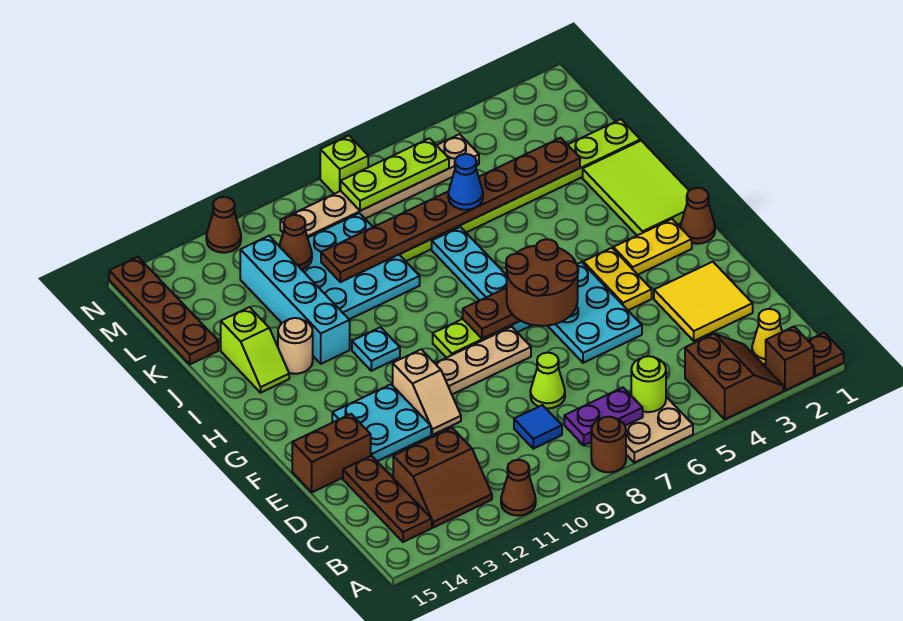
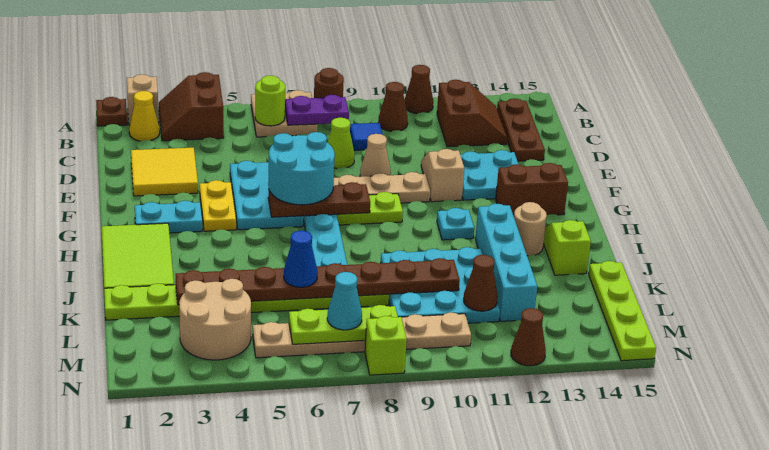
brown 1x1 brick [766,327,814,391] -> tan 1x1 brick [127,74,159,125]
brown 2x2 slope [393,428,492,528] -> brown 2x2 slope turned to [437,80,507,147]
none -> tan 1x1 cone [360,134,391,177]
brown 1x2 brick [292,414,371,492] -> brown 1x2 brick moved to [496,163,568,216]
brown 2x2 round brick [506,239,578,326] -> cyan 2x2 round brick [268,132,335,205]
brown 1x1 cone [680,188,715,244] -> brown 1x1 cone moved to [378,82,408,131]
yellow 1x2 plate [613,219,692,274] -> cyan 1x2 plate [135,201,202,233]
brown 1x4 plate [109,257,218,364] -> lime 1x4 plate [589,261,656,361]
none -> tan 2x2 round brick [179,279,251,360]
none -> cyan 1x1 cone [327,272,362,330]

